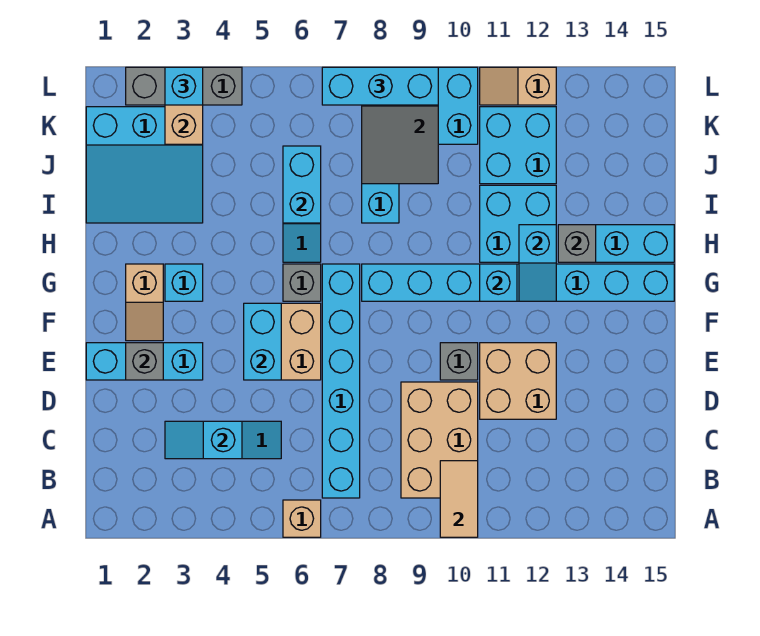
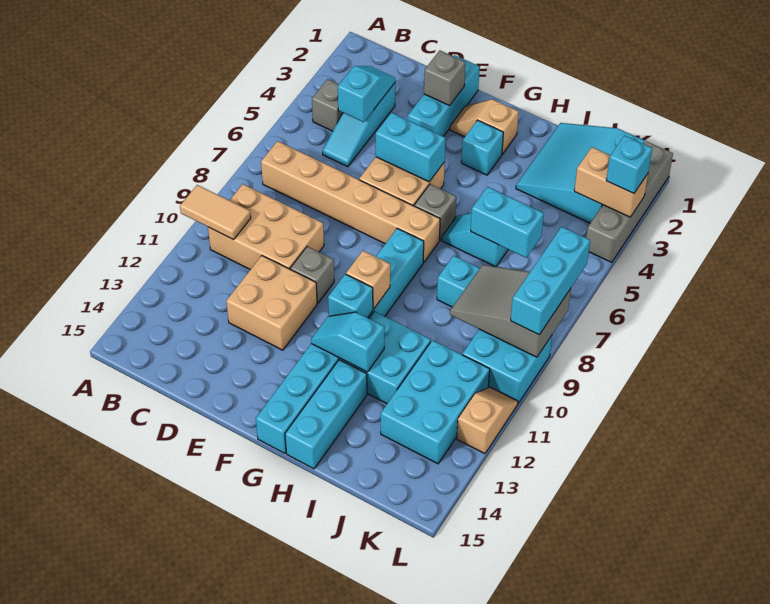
tan 1x1 brick [283,500,321,537] -> tan 1x1 brick moved to [346,251,390,309]
cyan 1x6 brick [322,264,360,498] -> tan 1x6 brick [261,141,440,262]
grey 1x1 brick [558,225,596,262] -> grey 1x1 brick moved to [312,79,343,131]
cyan 2x2 brick [480,107,556,184] -> cyan 2x3 brick [381,340,490,464]
grey 1x3 brick [126,67,242,105] -> grey 1x4 brick [586,141,673,263]

